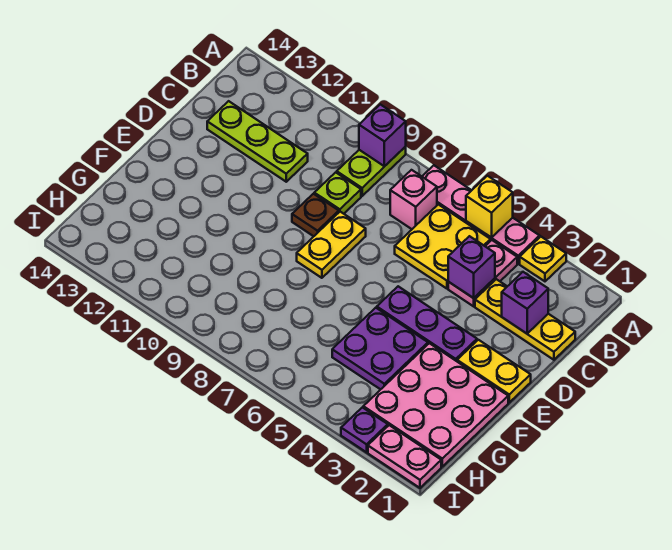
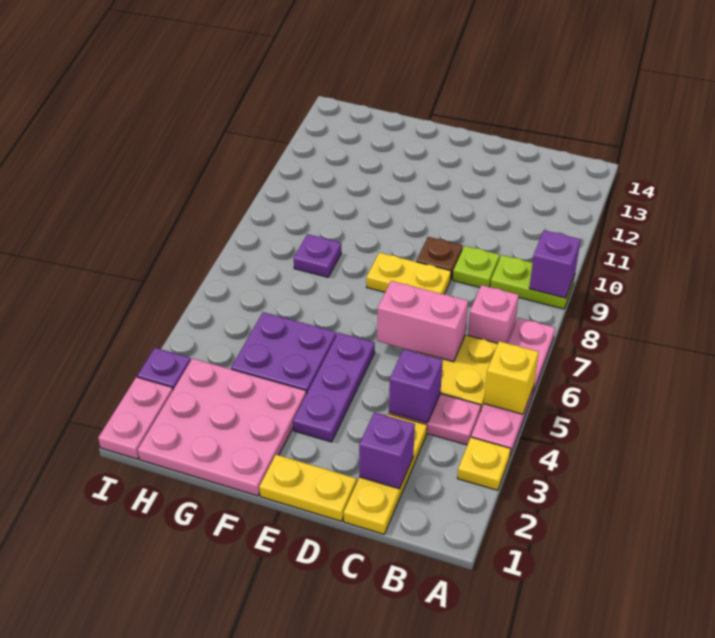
none -> pink 1x2 brick [377,281,468,362]
lime 1x3 plate [207,101,308,182] -> none
yellow 1x2 plate [457,340,531,402] -> yellow 1x2 plate turned to [259,455,357,521]
none -> purple 1x1 plate [294,234,341,277]

